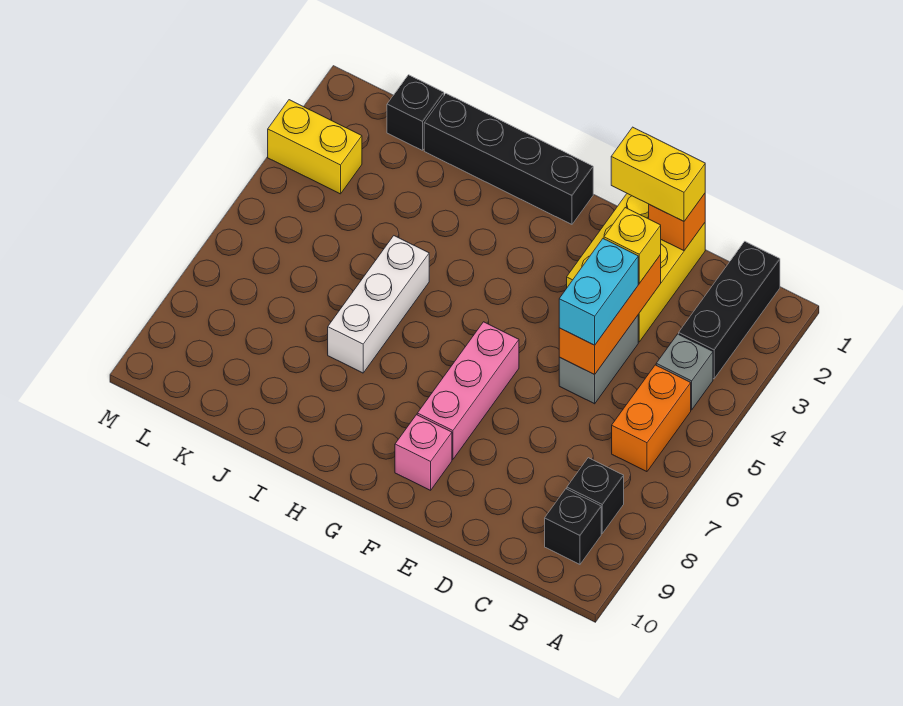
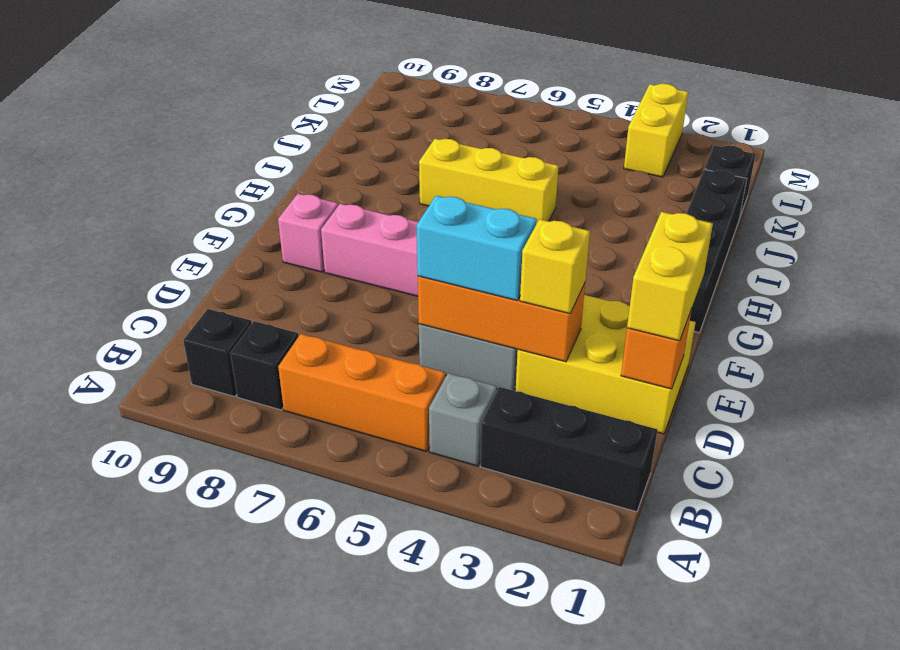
orange 1x2 brick [612,365,691,472] -> orange 1x3 brick [278,334,445,452]
white 1x3 brick [328,236,429,373] -> yellow 1x3 brick [419,139,559,224]

